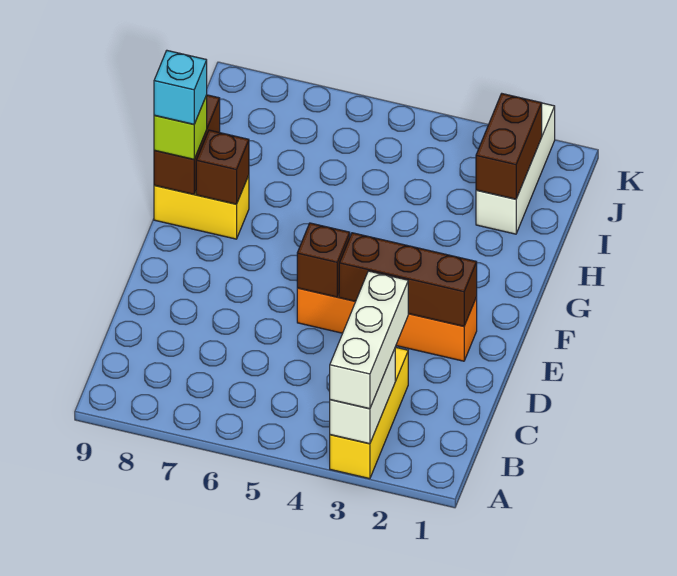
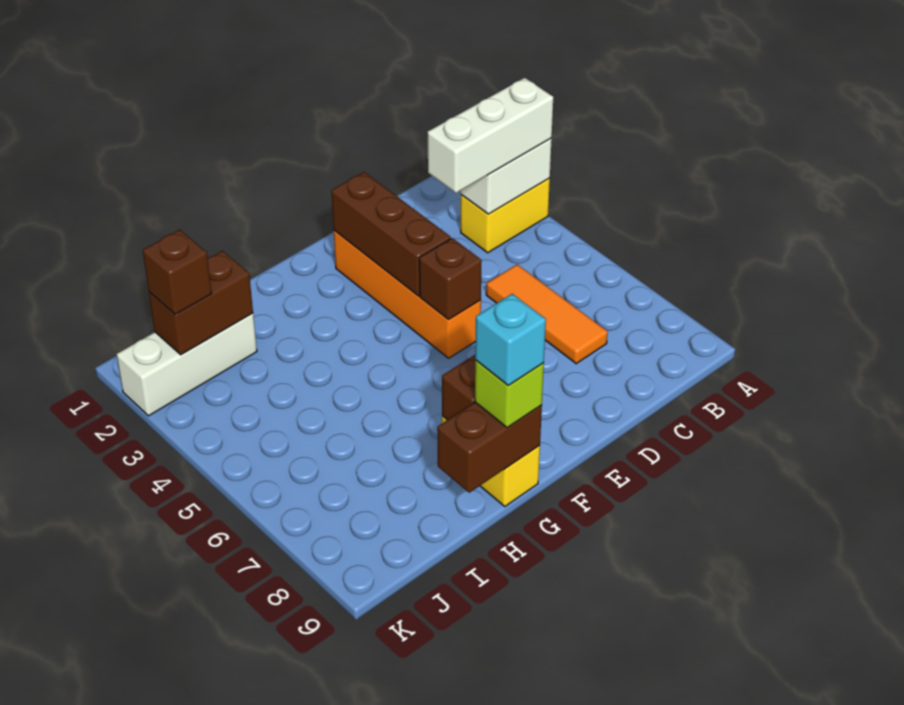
yellow 1x3 brick [330,347,408,479] -> yellow 1x2 brick [461,178,550,253]
none -> orange 1x3 tile [486,265,608,364]
none -> brown 1x1 brick [143,230,212,314]

